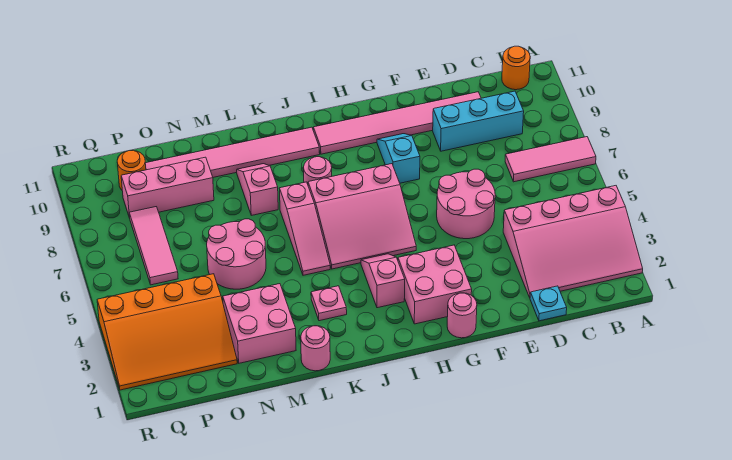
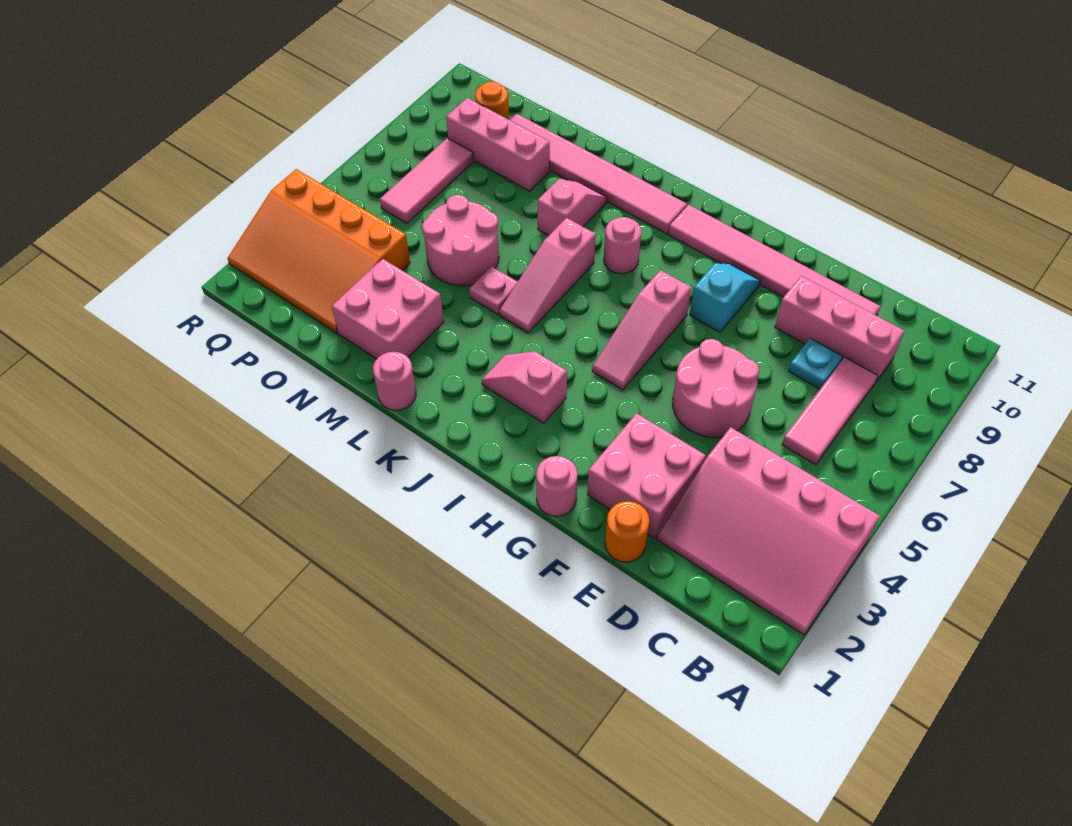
pink 1x3 tile [505,137,596,182] -> pink 1x3 tile turned to [782,357,878,465]
orange 1x1 round brick [502,46,530,90] -> orange 1x1 round brick moved to [605,501,649,562]
cyan 1x3 brick [433,91,524,151] -> pink 1x3 brick [775,276,904,383]
cyan 1x1 plate [530,286,567,321] -> cyan 1x1 plate moved to [789,338,843,389]
pink 2x2 brick [398,245,472,324] -> pink 2x2 brick moved to [587,413,706,538]
pink 3x3 slope [308,164,416,269] -> pink 1x3 slope [592,270,691,390]
pink 1x2 slope [361,254,405,308] -> pink 1x2 slope turned to [482,351,567,423]
pink 1x1 plate [311,286,347,321] -> pink 1x1 plate moved to [469,266,517,314]

